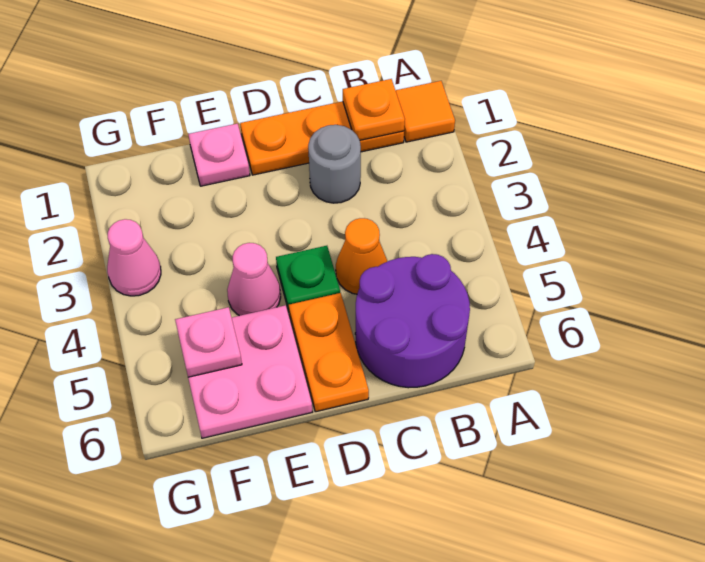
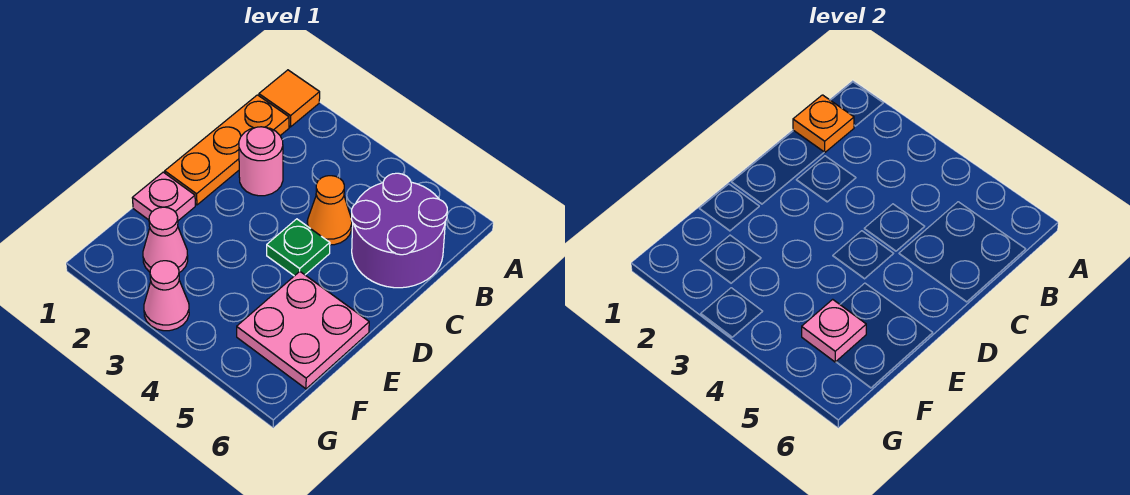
grey 1x1 round brick [308,125,361,203] -> pink 1x1 round brick [239,127,283,196]
orange 1x2 plate [289,293,369,412] -> none
pink 1x1 cone [227,243,281,316] -> pink 1x1 cone moved to [143,207,188,273]

